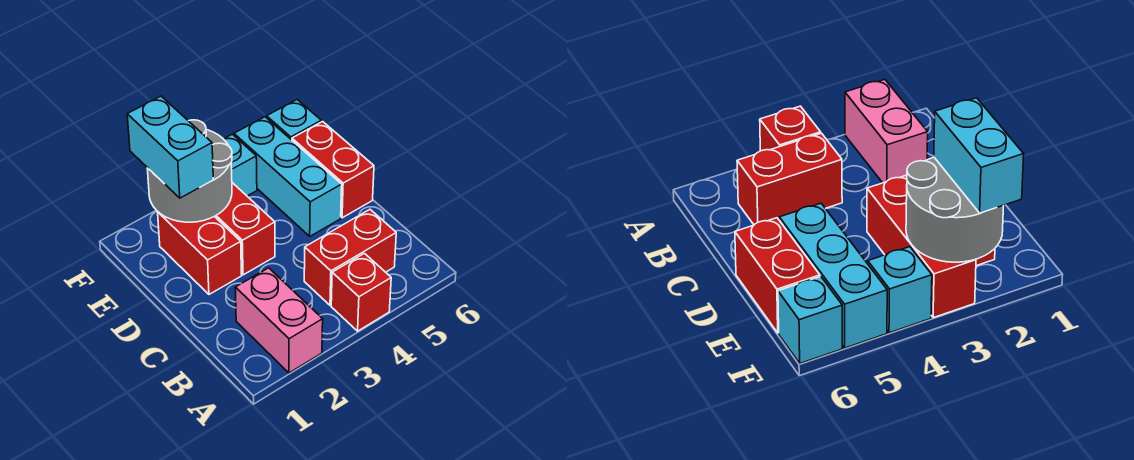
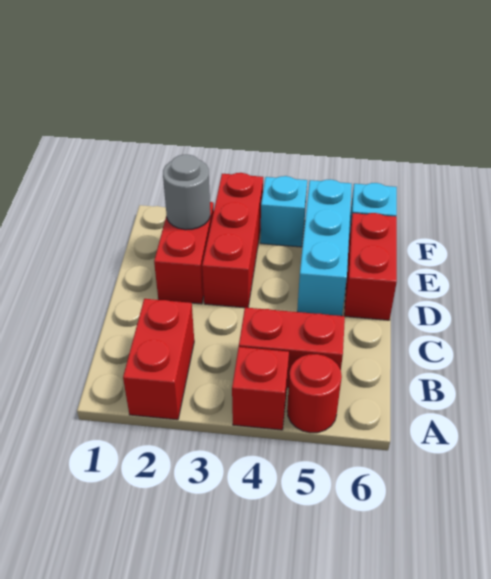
pink 1x2 brick [235,268,323,373] -> red 1x2 brick [123,299,194,420]
none -> red 1x1 round brick [287,354,342,433]
grey 2x2 round brick [147,120,232,222] -> grey 1x1 round brick [163,155,210,230]
cyan 1x2 brick [127,96,213,198] -> none

